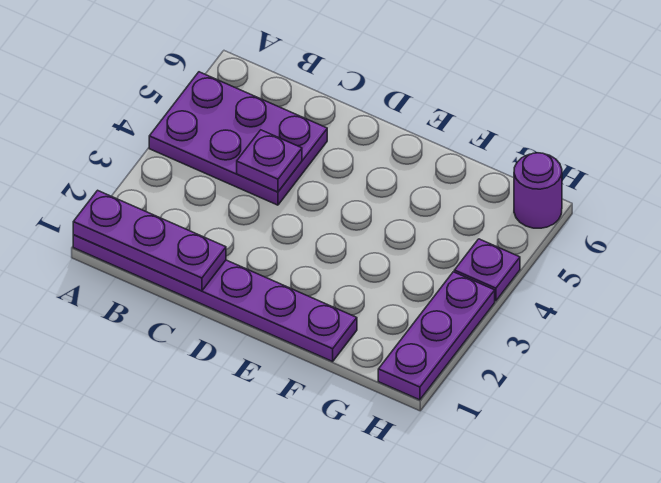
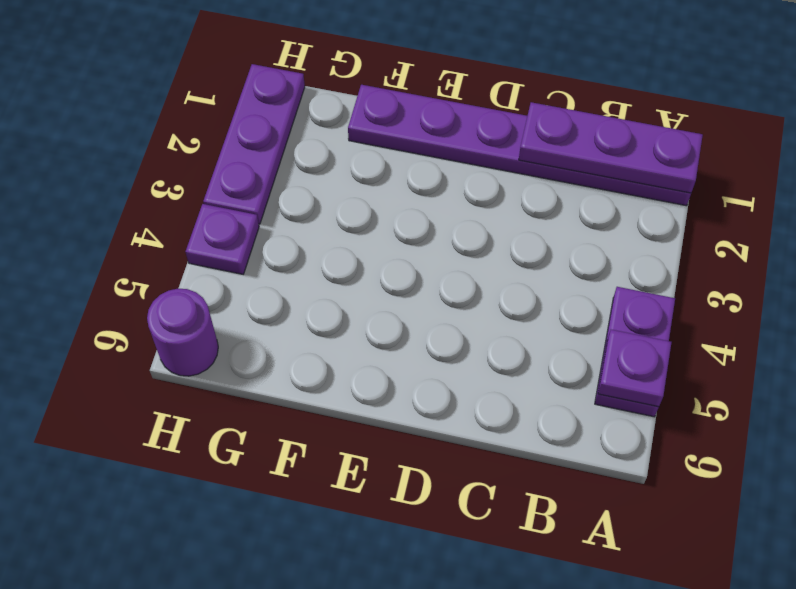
purple 2x3 plate [149,72,327,205] -> purple 1x2 plate [595,287,675,417]
purple 1x1 plate [237,130,302,192] -> purple 1x1 plate moved to [598,330,671,407]

